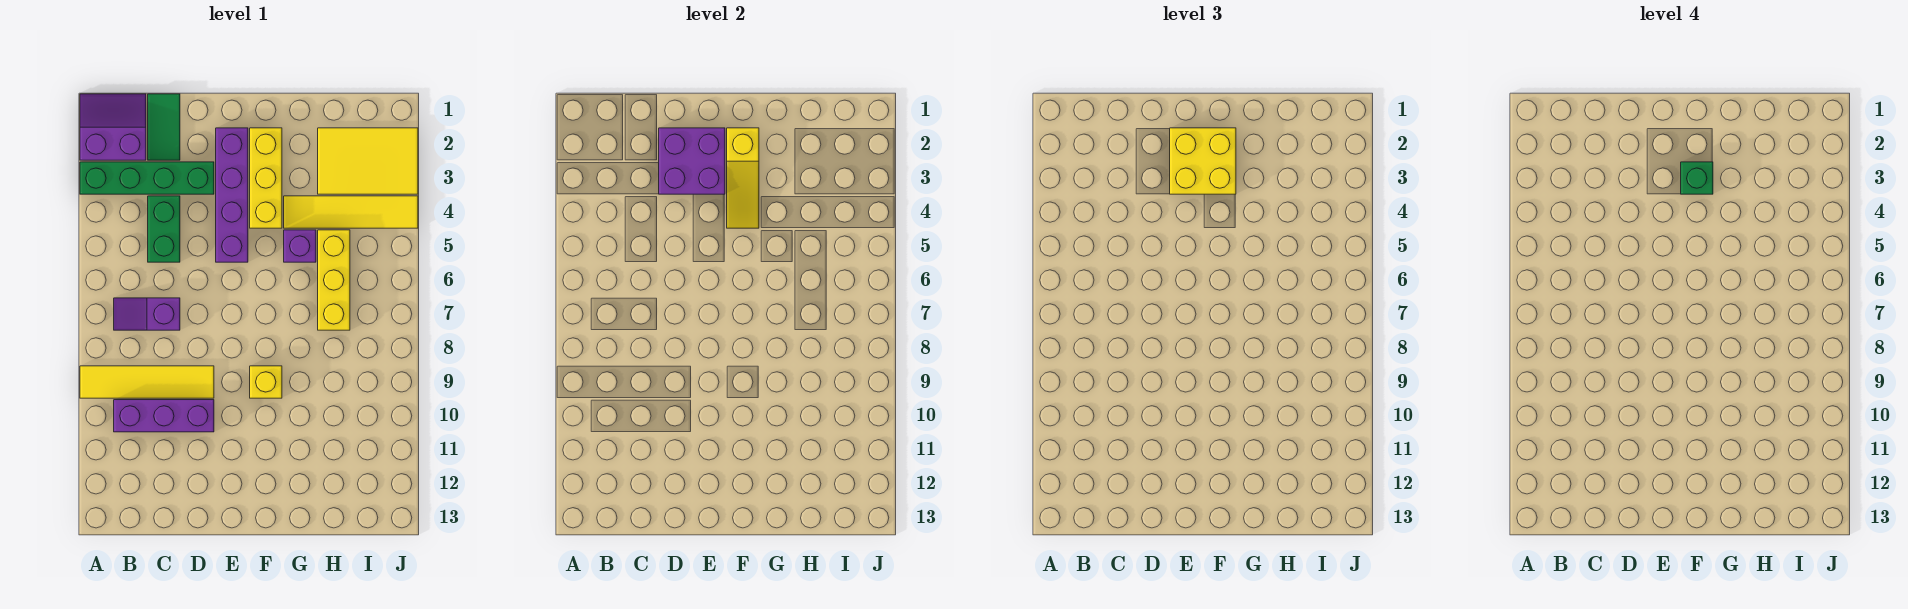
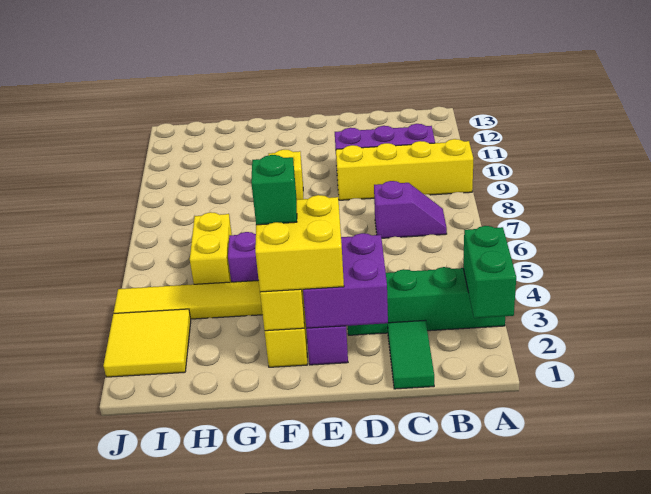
purple 2x2 slope [80,94,146,160] -> none
yellow 1x4 tile [80,366,214,398] -> yellow 1x4 brick [336,139,473,200]
green 1x2 brick [148,196,180,262] -> green 1x2 brick moved to [463,226,516,318]
yellow 2x3 tile [318,128,418,194] -> yellow 2x2 tile [103,309,191,377]
yellow 1x3 brick [318,230,350,330] -> yellow 1x2 brick [190,212,232,284]

